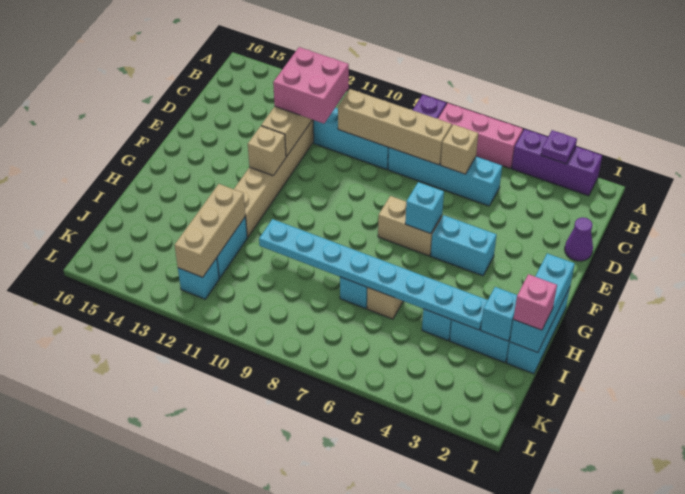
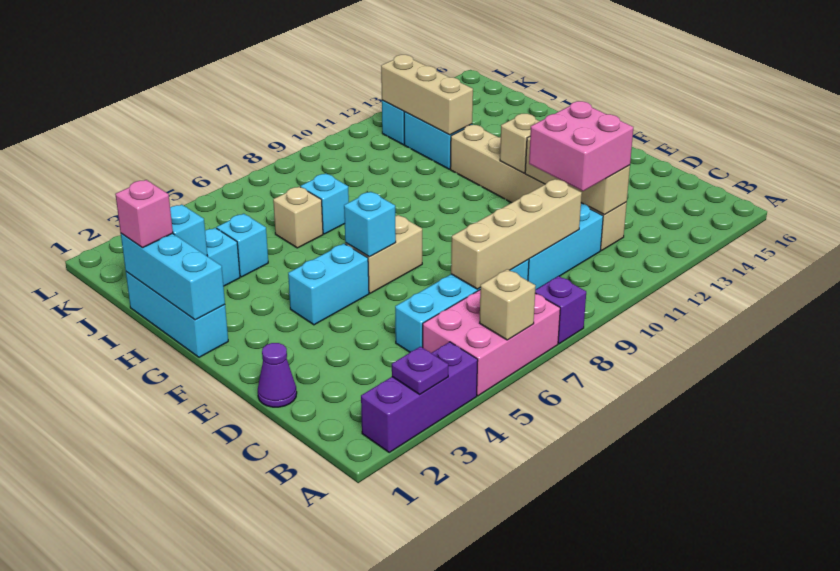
pink 1x3 brick [438,103,523,168] -> pink 2x3 brick [423,290,560,396]
tan 1x1 brick [441,124,478,174] -> tan 1x1 brick moved to [480,269,536,340]
cyan 1x8 plate [259,219,488,330] -> none

